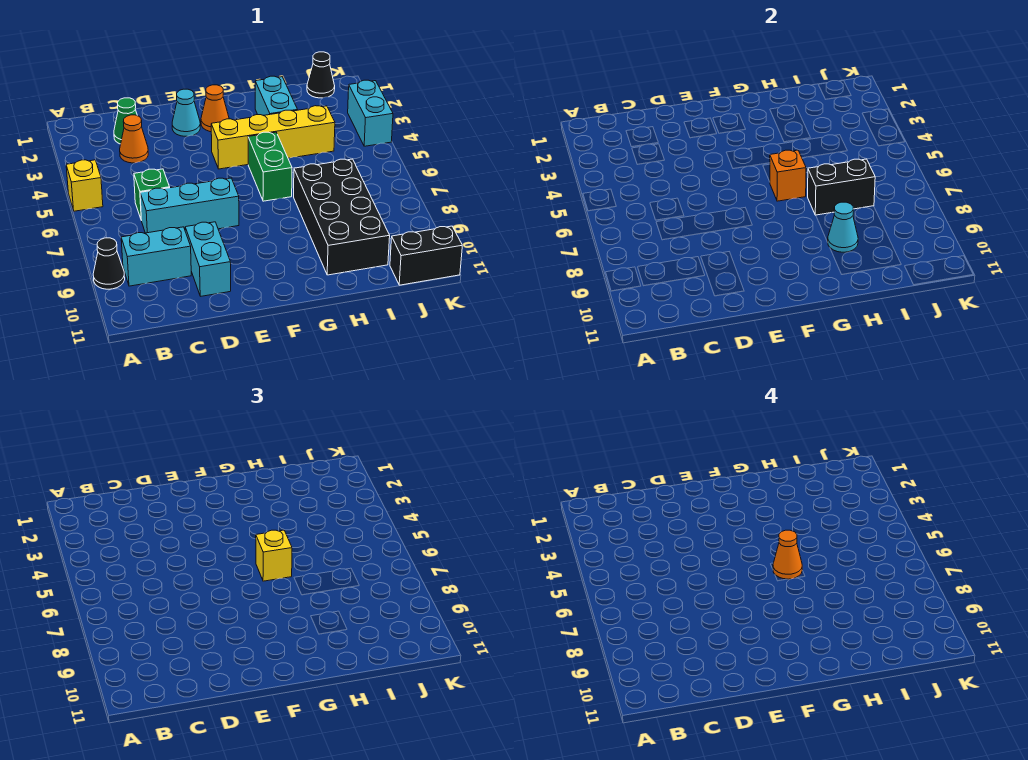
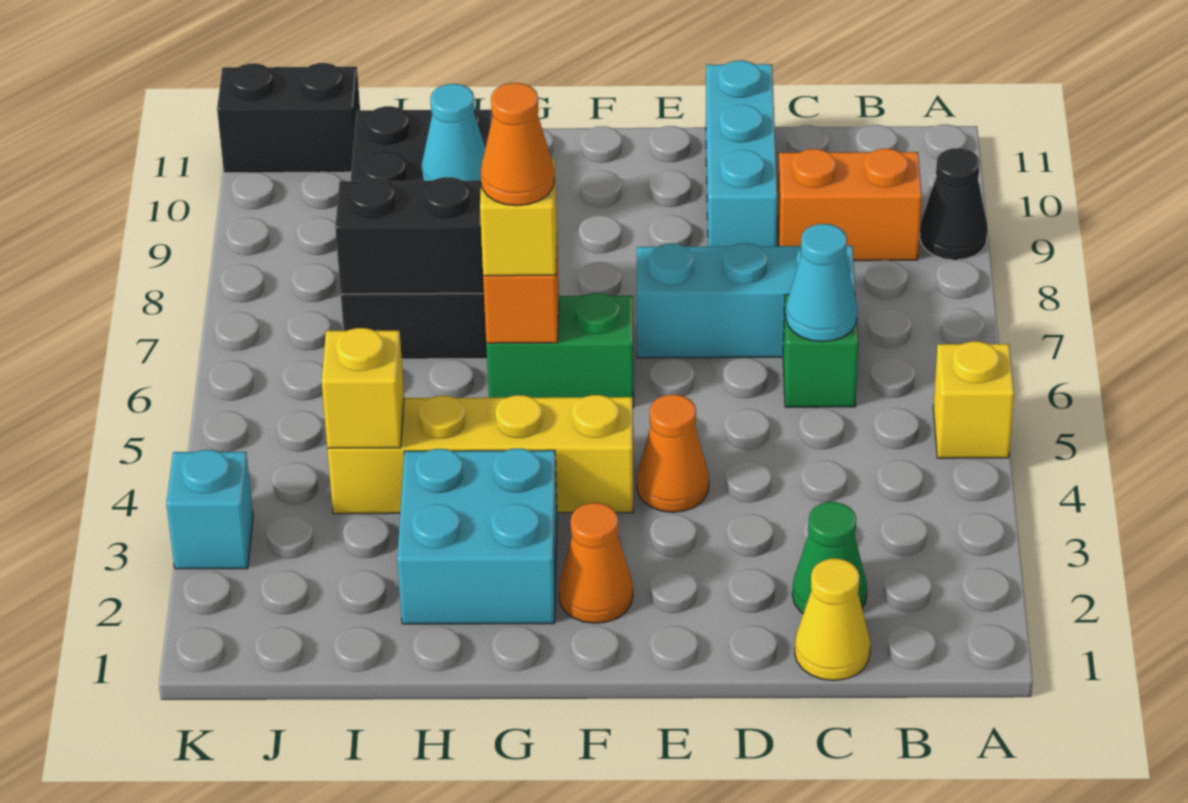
cyan 1x2 brick [121,227,191,286] -> orange 1x2 brick [778,149,922,261]
none -> yellow 1x1 cone [795,559,870,681]
orange 1x1 cone [120,115,148,163] -> orange 1x1 cone moved to [637,395,709,512]
cyan 1x2 brick [185,222,231,296] -> cyan 1x3 brick [706,61,777,247]
cyan 1x1 cone [172,89,200,136] -> cyan 1x1 cone moved to [786,224,857,342]
green 1x2 brick [248,132,292,201] -> green 1x2 brick turned to [486,293,634,408]
cyan 1x2 brick [255,76,297,115] -> cyan 2x2 brick [397,449,557,624]
none -> yellow 1x1 brick [322,328,404,448]
black 1x1 cone [307,52,335,98] -> none
cyan 1x2 brick [348,80,393,146] -> cyan 1x1 brick [166,450,253,569]

